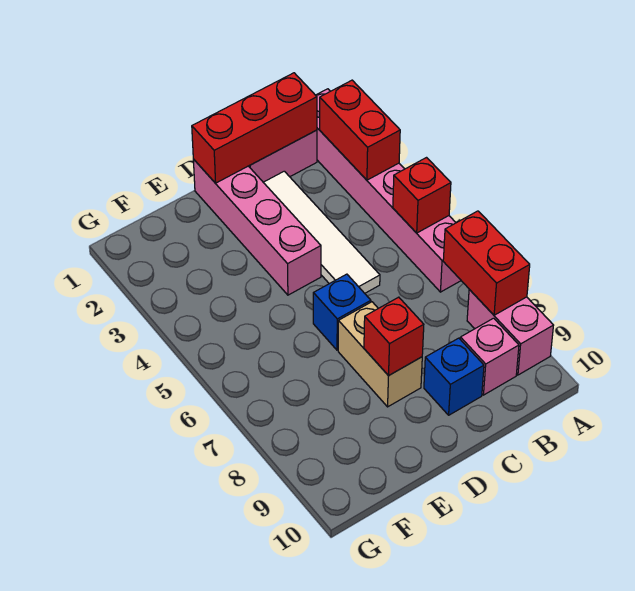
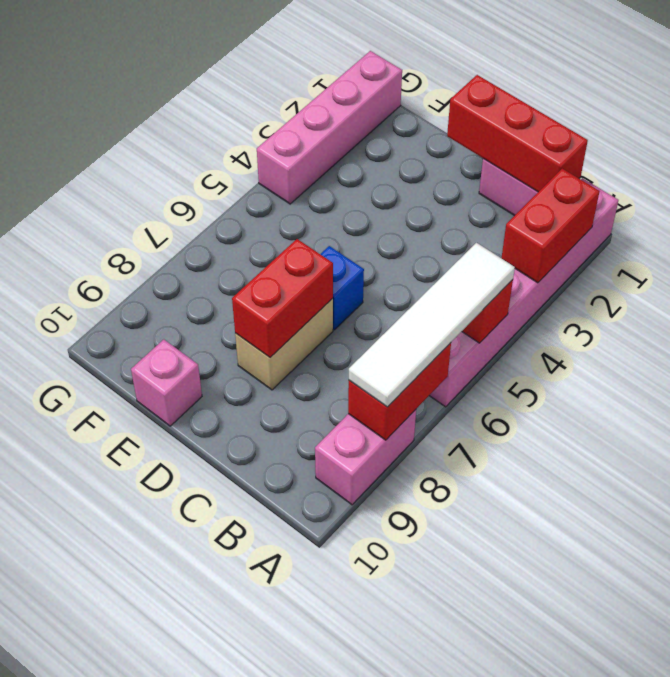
pink 1x1 brick [460,318,519,395] -> pink 1x1 brick moved to [131,339,202,426]
white 1x4 tile [263,171,380,293] -> white 1x4 tile moved to [349,243,515,407]
blue 1x1 brick [424,338,484,415] -> none
pink 1x4 brick [193,159,321,295] -> pink 1x4 brick moved to [257,51,402,204]
red 1x1 brick [364,297,424,376] -> red 1x2 brick [232,239,333,357]

